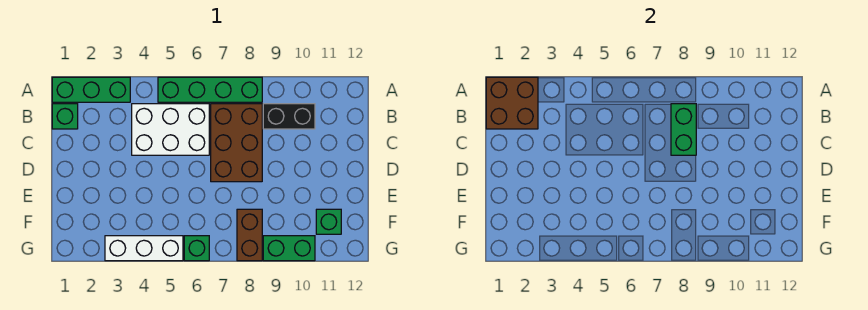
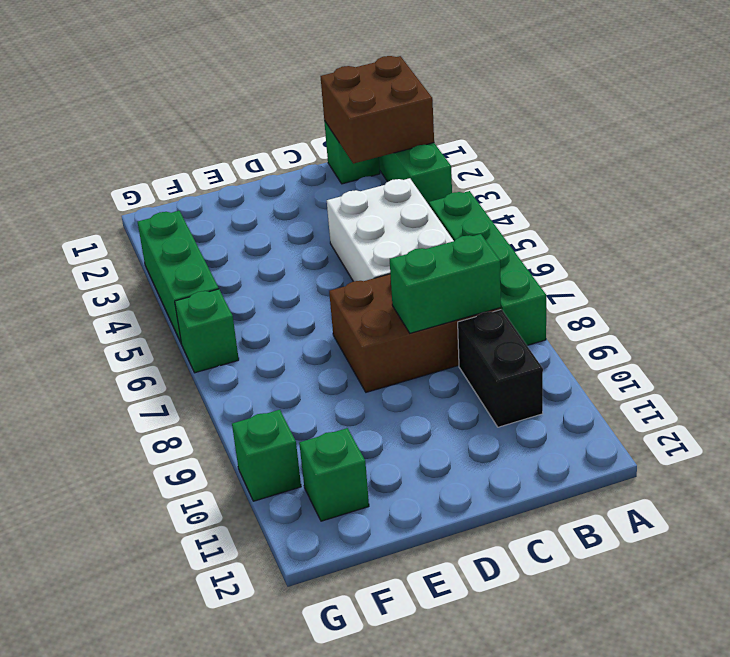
brown 1x2 brick [237,209,262,261] -> none
white 1x3 brick [105,236,183,261] -> green 1x3 brick [137,211,219,344]
green 1x2 brick [263,236,315,261] -> green 1x1 brick [232,410,301,501]

